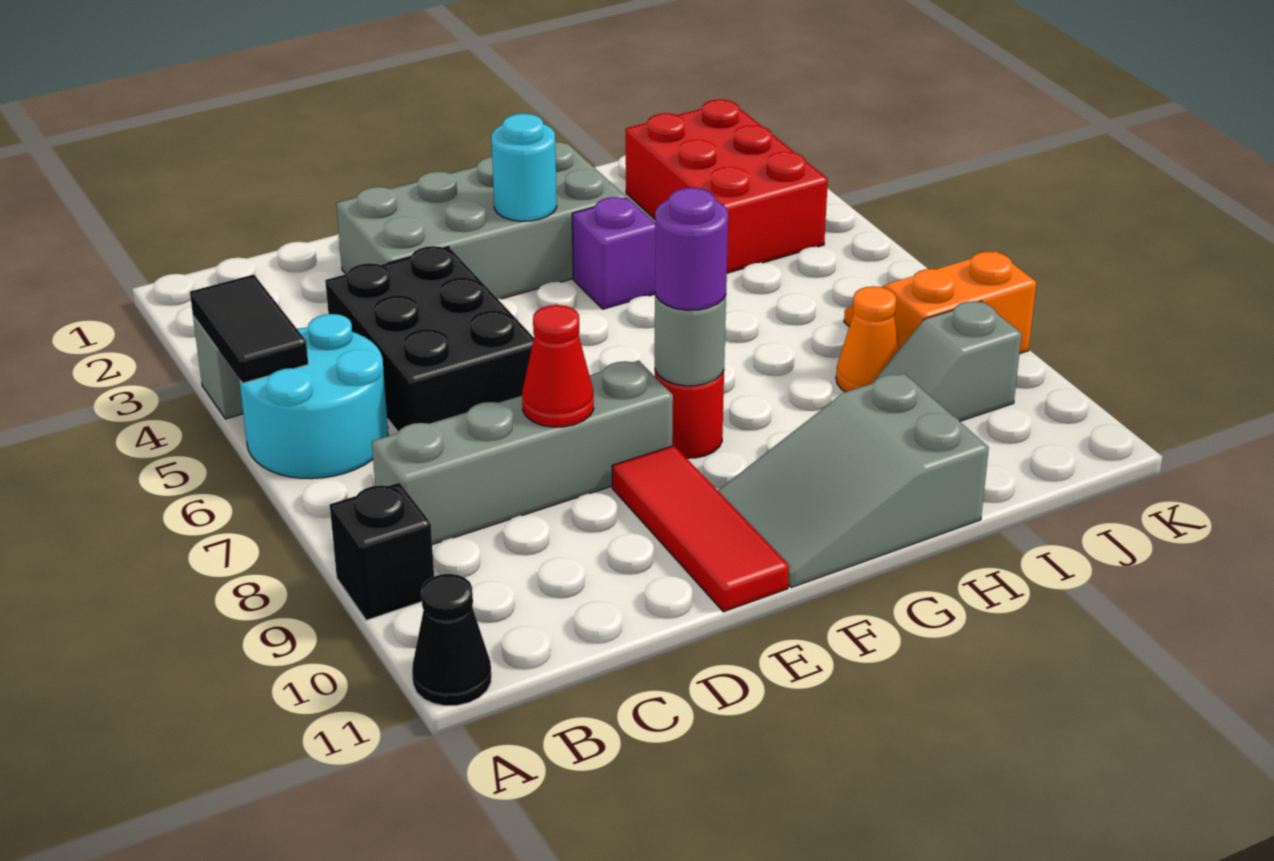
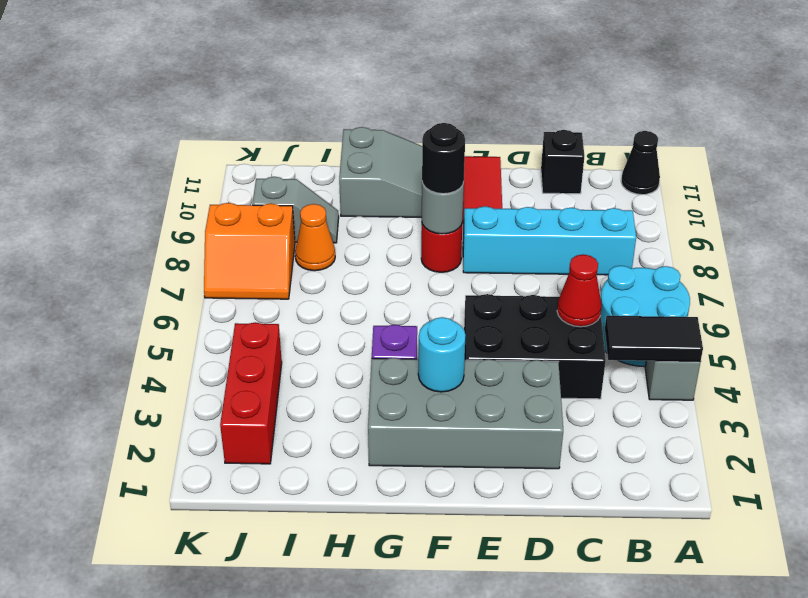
black 1x2 tile [190,275,308,383] -> black 1x2 tile turned to [605,316,703,361]
black 1x1 brick [330,483,434,620] -> black 1x1 brick moved to [541,130,584,194]
grey 1x4 brick [372,360,673,545] -> cyan 1x4 brick [463,206,636,275]
black 2x3 brick [325,246,534,432] -> black 2x3 brick turned to [464,294,606,399]
red 1x1 cone [522,305,594,427] -> red 1x1 cone moved to [557,254,602,327]
purple 1x1 round brick [655,188,728,310] -> black 1x1 round brick [422,123,465,194]
red 2x3 brick [626,99,828,273] -> red 1x3 brick [220,322,282,464]

